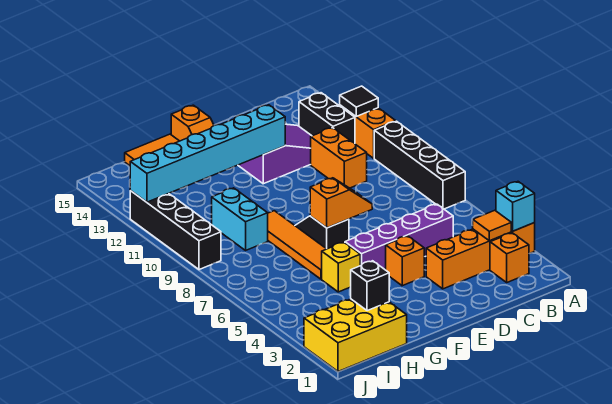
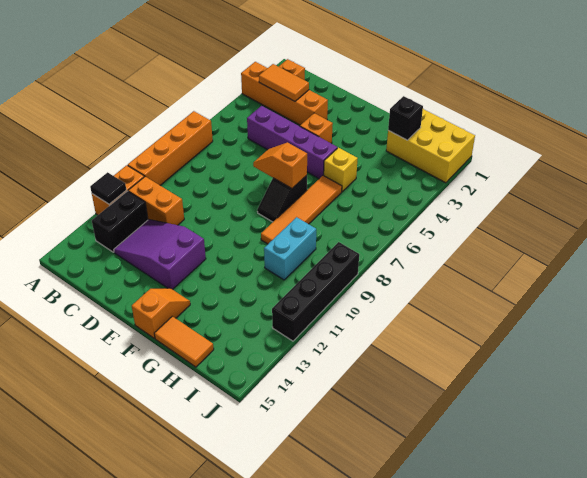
cyan 1x1 brick [496,182,535,231] -> none
black 1x4 brick [374,121,465,209] -> orange 1x4 brick [128,111,213,185]
orange 1x1 tile [473,210,511,241] -> orange 1x2 tile [259,64,309,101]
orange 1x2 brick [311,128,367,188] -> orange 1x2 brick turned to [128,177,184,225]
cyan 1x6 brick [130,105,285,202] -> none

